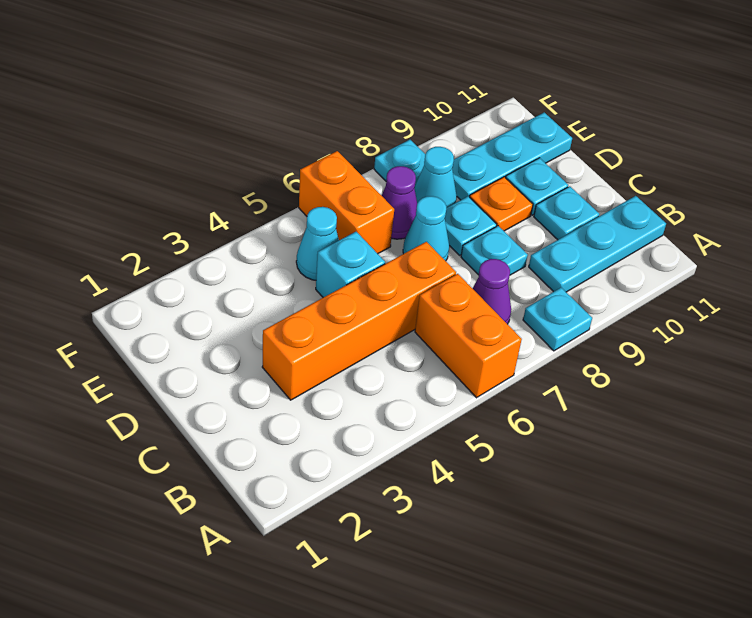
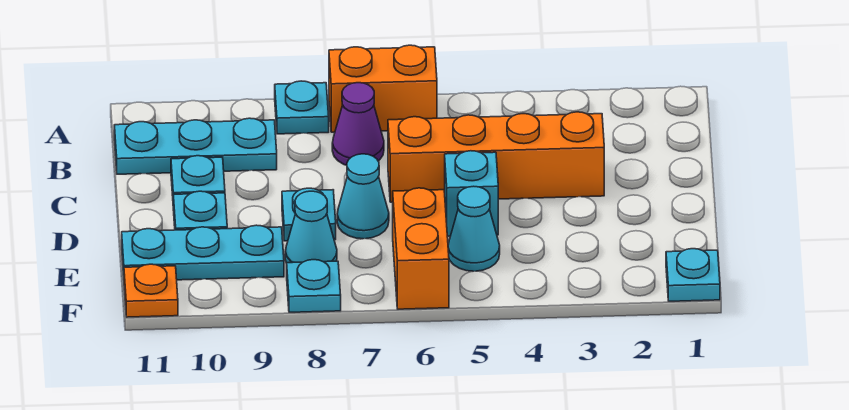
orange 1x2 brick [415,274,522,398] -> orange 1x2 brick turned to [329,45,437,132]
cyan 1x1 plate [461,226,528,275] -> cyan 1x1 plate moved to [666,249,720,301]
orange 1x1 plate [470,177,533,231] -> orange 1x1 plate moved to [124,264,178,317]
purple 1x1 cone [382,166,417,239] -> none

